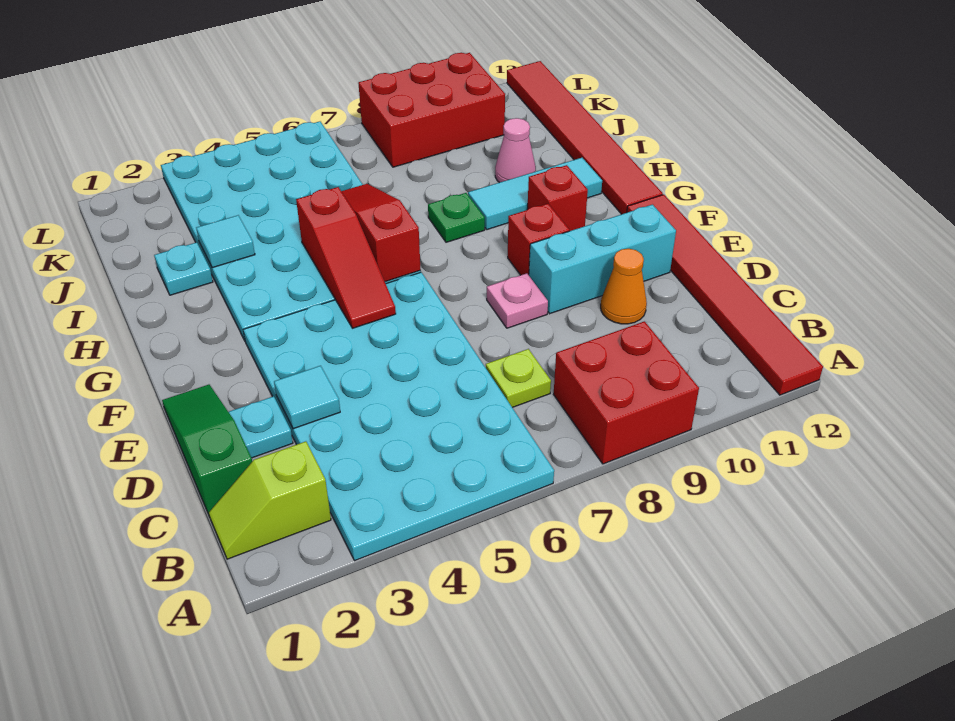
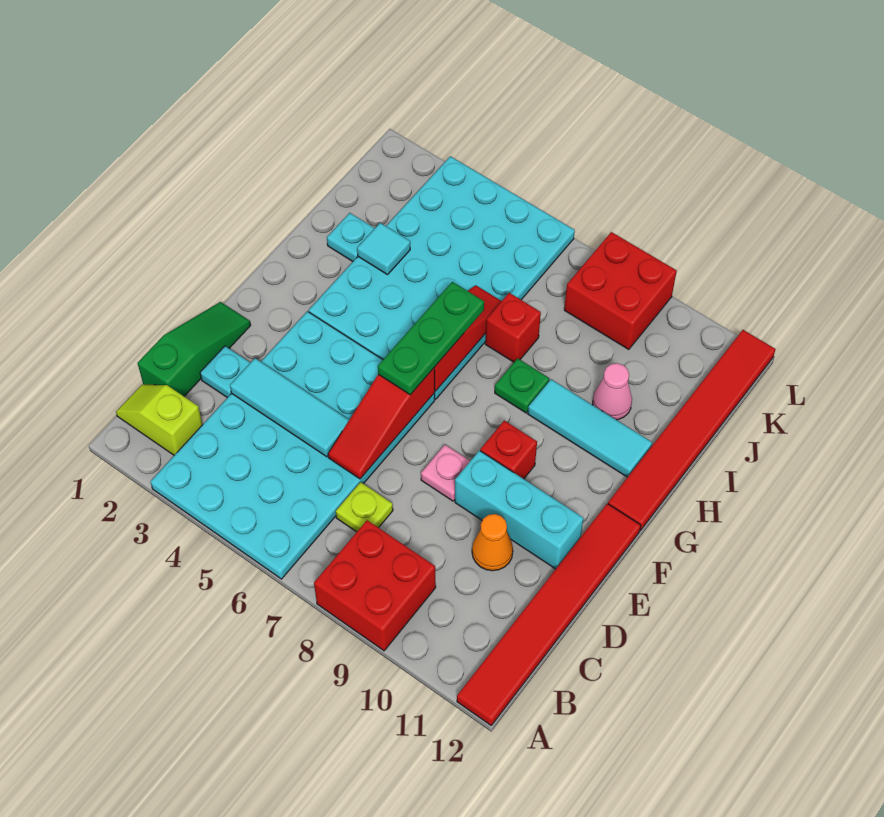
cyan 1x1 tile [274,366,340,429] -> cyan 1x3 tile [230,358,349,457]
red 1x3 slope [296,187,396,328] -> red 1x3 slope moved to [328,368,435,479]
none -> green 1x3 plate [378,282,484,395]
red 1x1 brick [528,165,588,231] -> red 1x1 brick moved to [485,293,541,362]
red 2x3 brick [358,53,505,167] -> red 2x2 brick [564,232,677,350]

